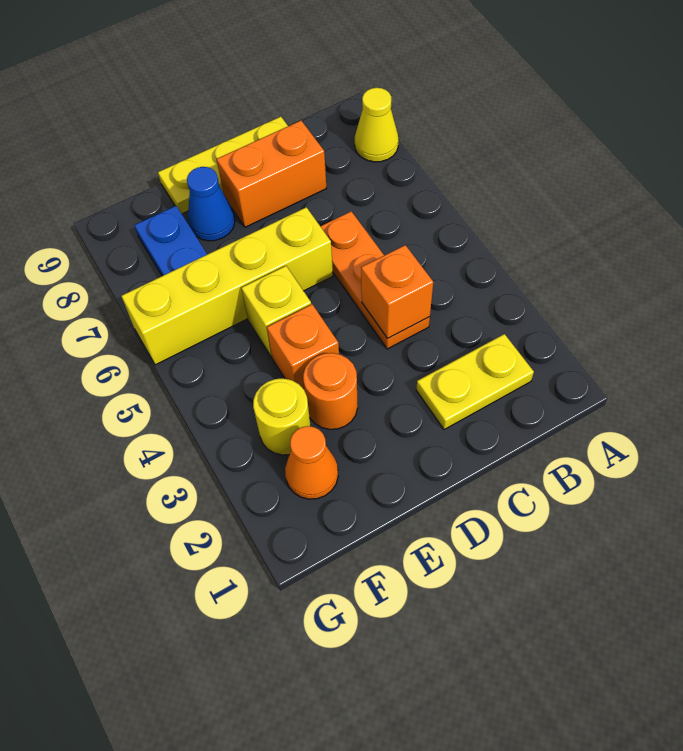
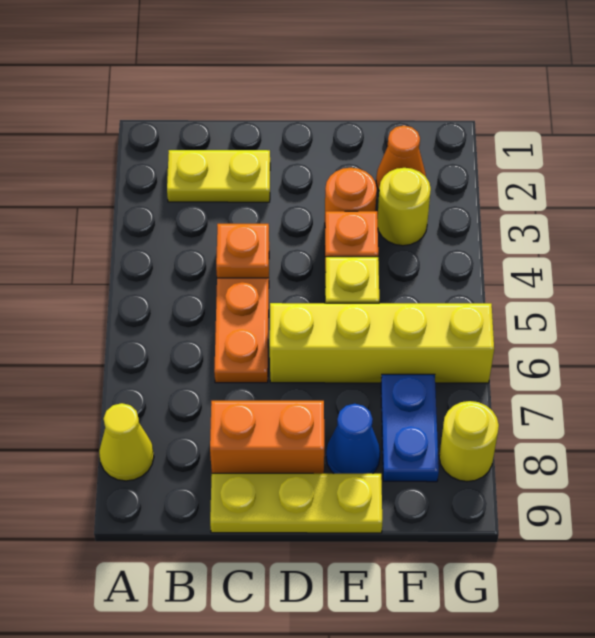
orange 1x1 brick [361,245,433,339] -> orange 1x1 plate [216,224,269,278]
none -> yellow 1x1 round brick [439,401,499,482]

